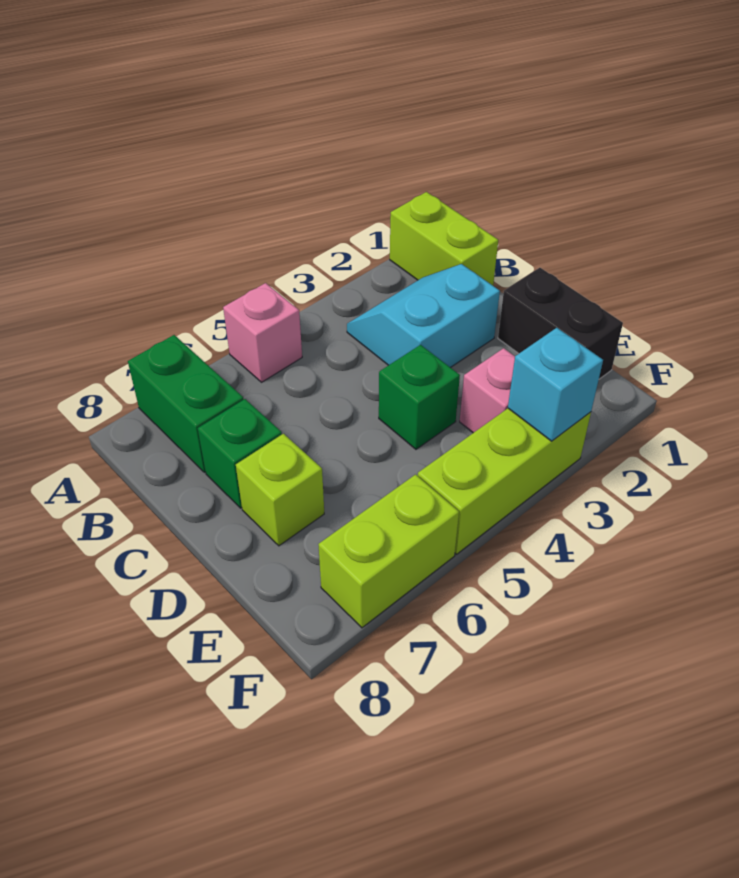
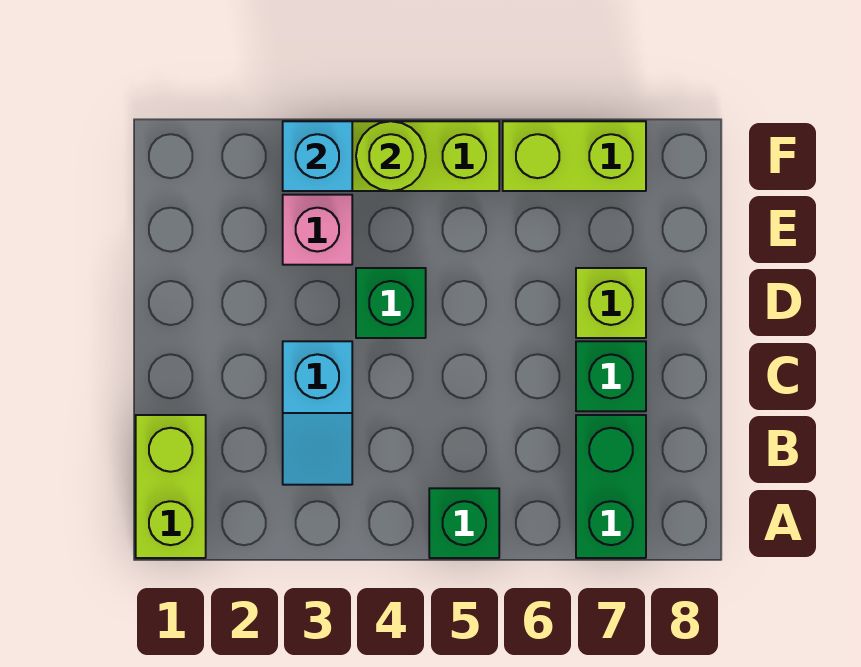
pink 1x1 brick [223,283,302,382] -> green 1x1 brick [429,488,499,558]
cyan 2x2 slope [347,264,500,368] -> cyan 1x2 slope [283,341,352,485]
black 1x2 brick [498,268,623,379] -> none
none -> lime 1x1 round brick [356,121,426,191]

